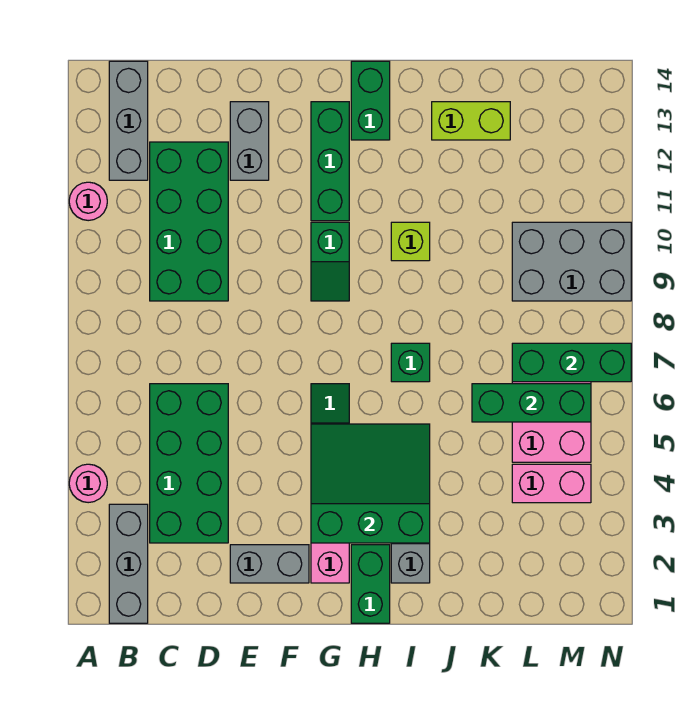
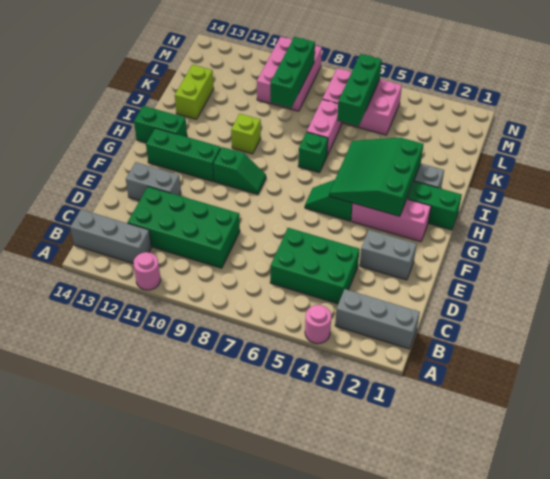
green 2x4 brick [150,384,228,543] -> green 2x3 brick [270,228,360,304]
grey 1x2 brick [230,545,309,583] -> grey 1x2 brick turned to [360,230,417,280]
pink 1x2 brick [512,464,591,503] -> pink 1x2 brick moved to [307,99,342,155]
green 1x3 brick [512,343,631,382] -> green 1x3 brick moved to [270,37,315,108]
grey 2x3 brick [512,222,631,301] -> pink 2x3 brick [257,37,322,111]

